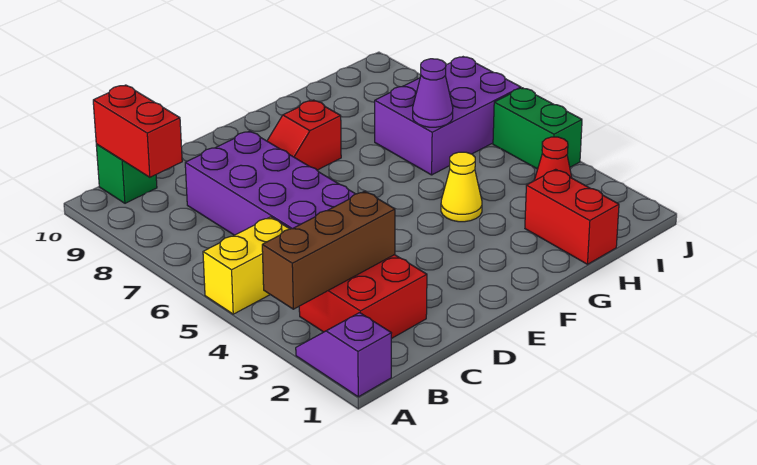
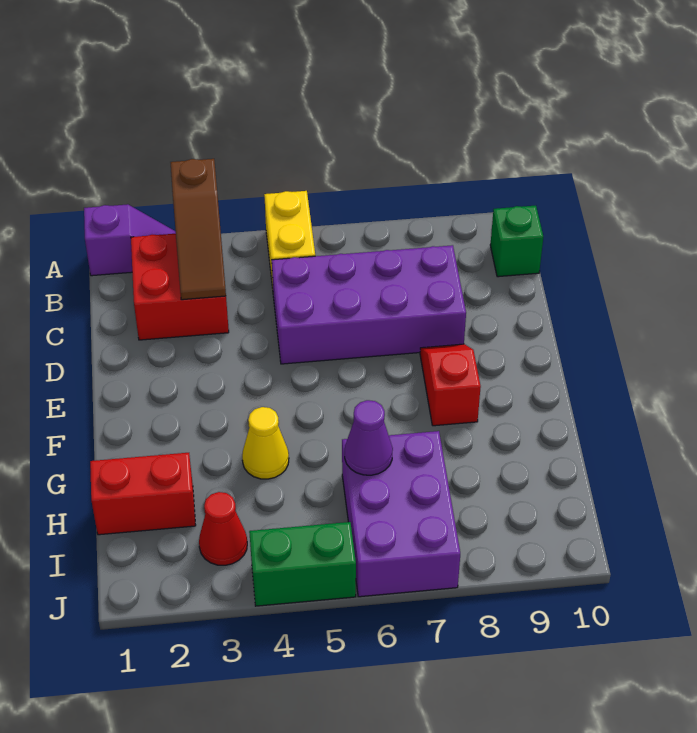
brown 1x3 brick [262,191,395,309] -> brown 1x3 slope [171,159,226,300]
red 1x2 brick [93,85,182,177] -> none

